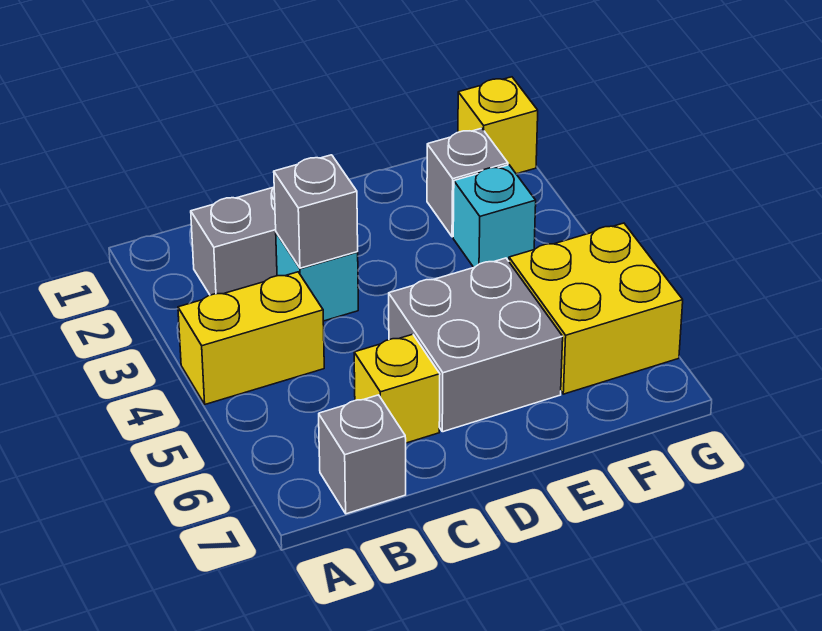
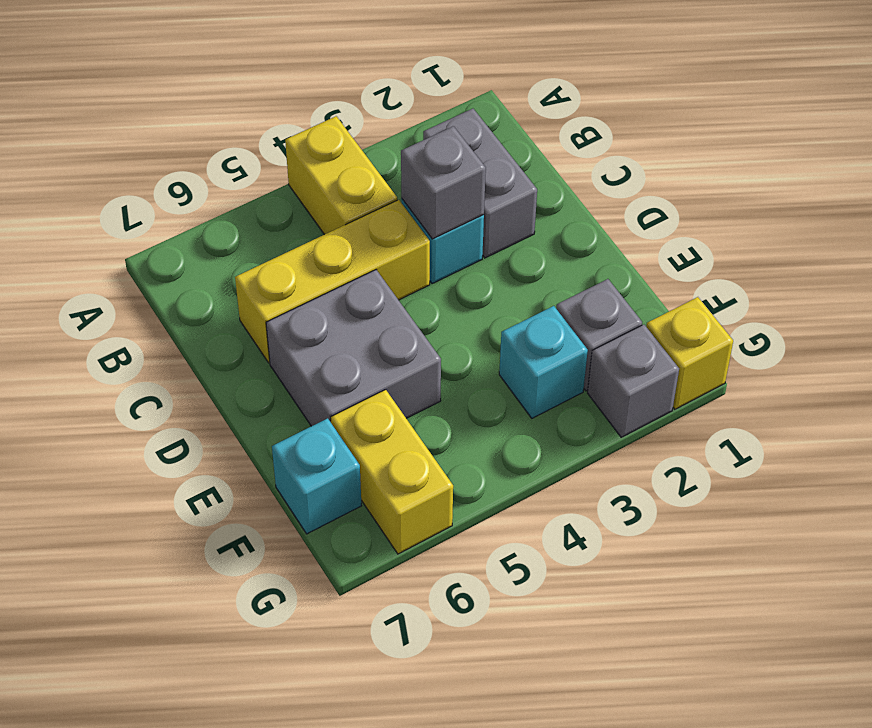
grey 1x1 brick [319,395,406,514] -> grey 1x1 brick moved to [588,324,679,437]
yellow 1x1 brick [354,334,440,443] -> yellow 1x3 brick [235,200,430,363]
yellow 2x2 brick [509,223,683,394] -> yellow 1x2 brick [331,390,453,554]
none -> cyan 1x1 brick [272,418,361,534]

